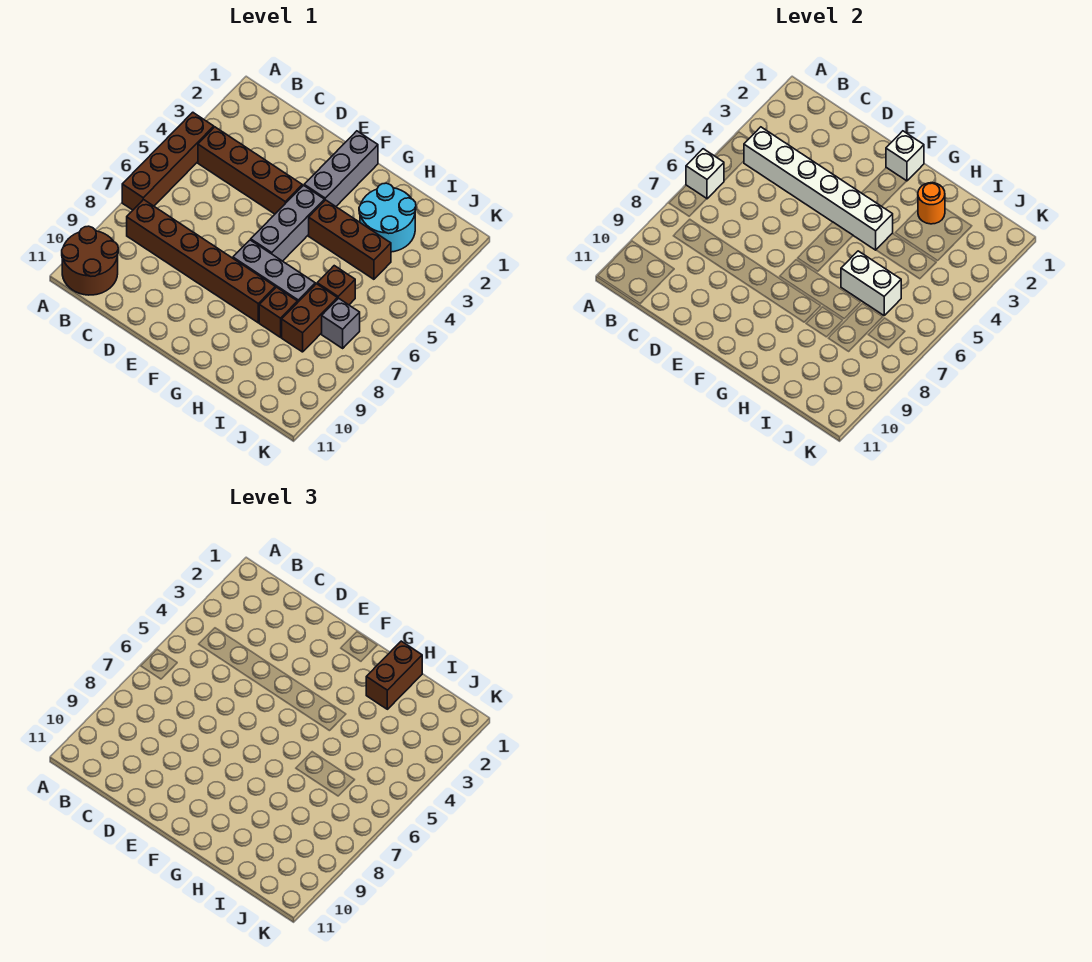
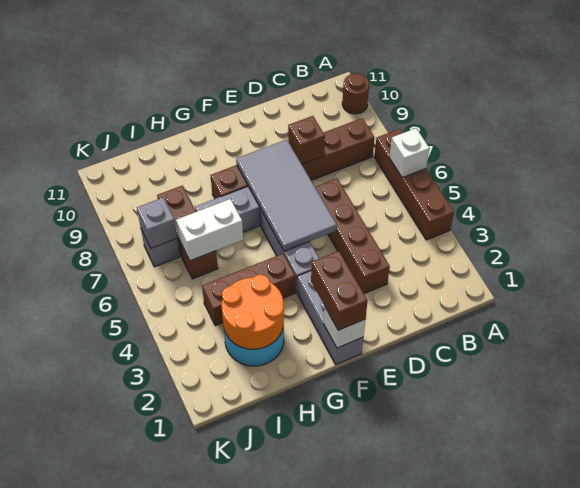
brown 2x2 round brick [62,226,118,295] -> brown 1x1 round brick [342,74,369,114]
brown 1x4 brick [198,127,302,214] -> brown 1x4 brick turned to [315,178,390,294]
white 1x6 brick [744,127,893,250] -> none
none -> grey 2x4 tile [236,140,337,251]
brown 1x2 brick [366,641,422,709] -> brown 1x2 brick moved to [311,251,368,330]
orange 1x1 round brick [918,183,945,224] -> orange 2x2 round brick [222,275,284,349]
brown 1x1 brick [259,287,298,337] -> brown 1x1 brick moved to [288,116,325,164]
none -> grey 1x1 brick [137,198,177,248]

